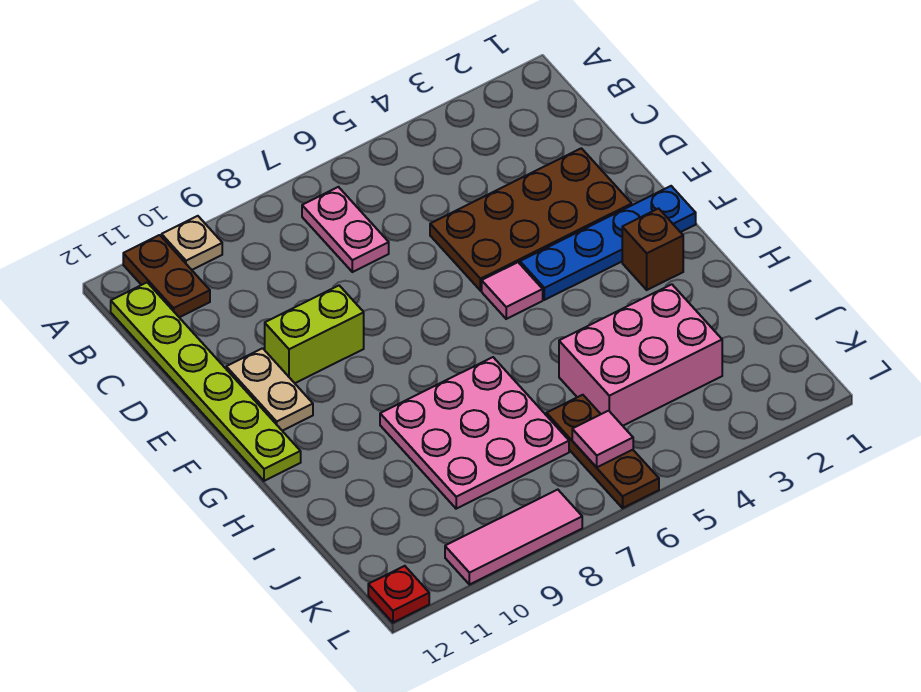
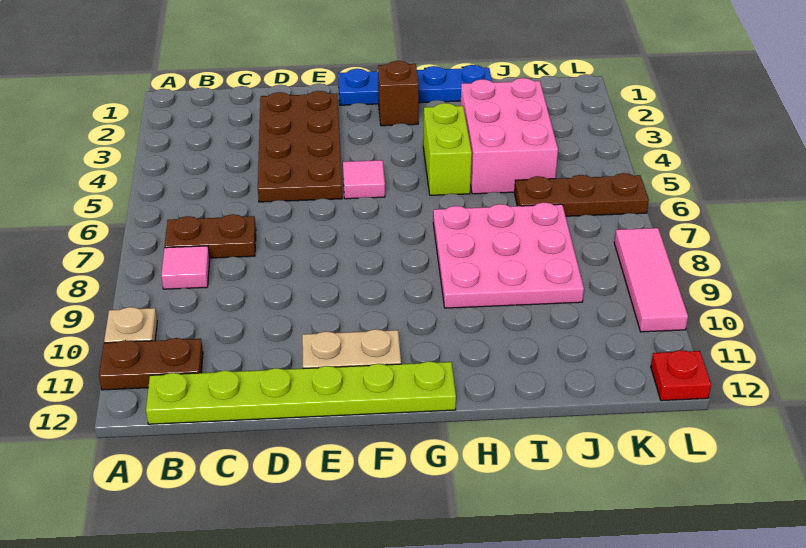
pink 1x2 plate [302,187,389,272] -> brown 1x2 plate [165,214,256,258]
lime 1x2 brick [265,286,364,383] -> lime 1x2 brick moved to [423,103,472,195]
blue 1x4 plate [520,186,696,300] -> blue 1x4 plate turned to [338,65,492,105]
pink 1x1 tile [572,411,633,467] -> pink 1x1 tile moved to [161,246,210,289]

